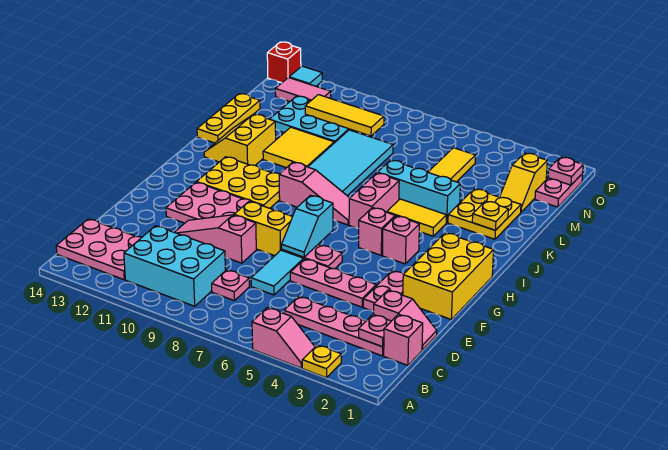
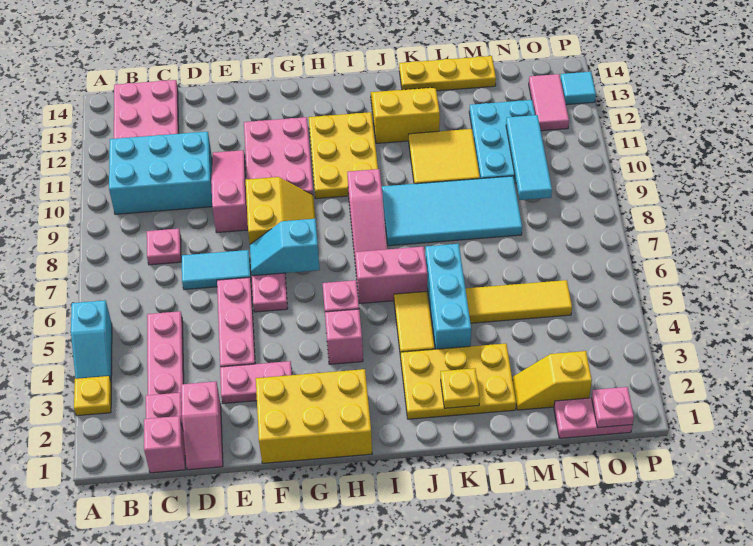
pink 1x2 slope [252,307,315,368] -> cyan 1x2 slope [71,300,112,380]
cyan 2x3 brick [124,226,225,306] -> cyan 2x3 brick turned to [109,132,212,214]
yellow 2x2 plate [448,189,521,239] -> yellow 2x3 plate [401,344,516,419]
yellow 1x3 tile [305,95,384,136] -> cyan 1x3 tile [506,115,552,200]
red 1x1 brick [267,42,301,83] -> none

